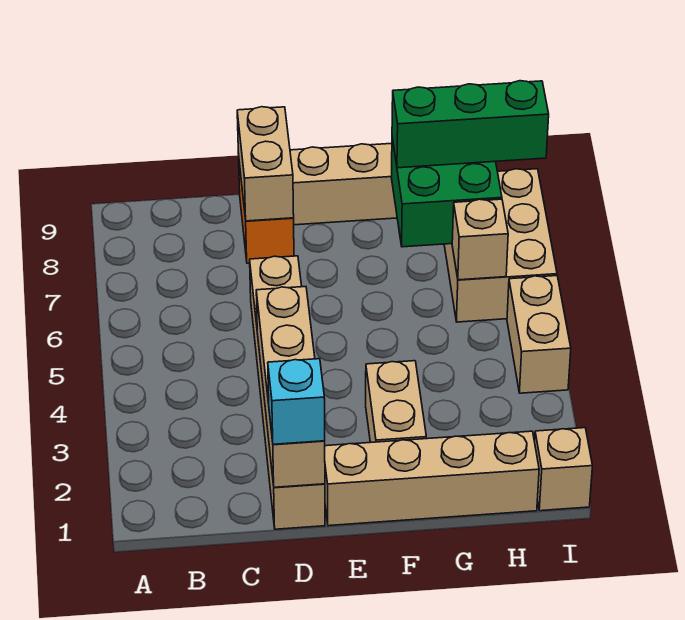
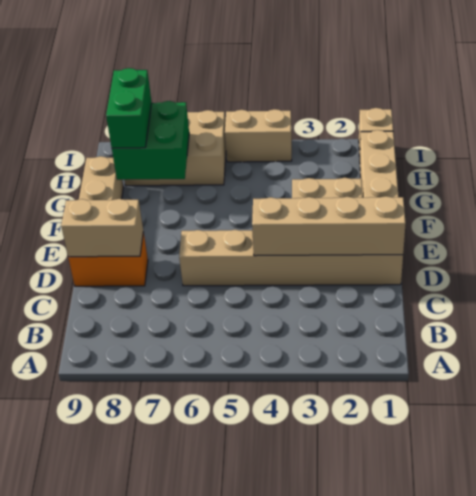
cyan 1x1 brick [268,359,325,444] -> none
green 1x3 brick [392,81,549,168] -> green 1x2 brick [106,68,152,148]
tan 1x1 brick [452,199,508,280] -> none

